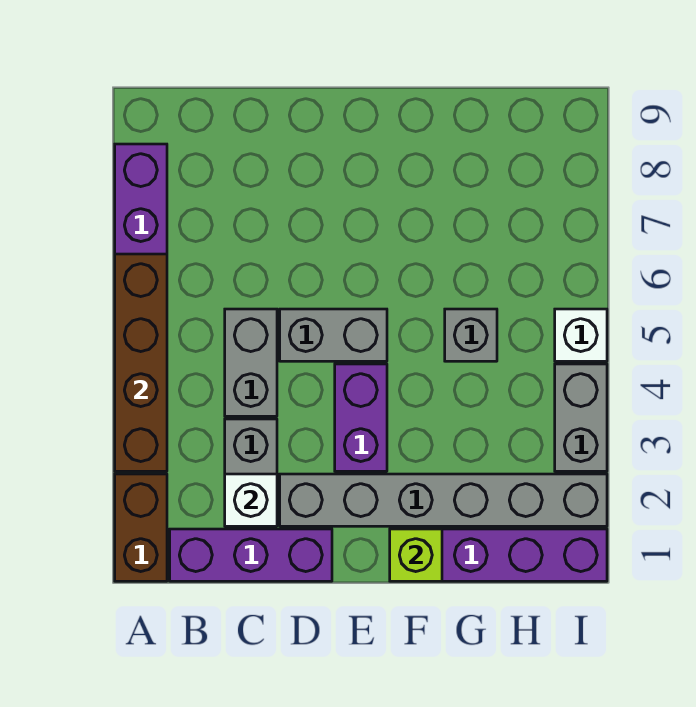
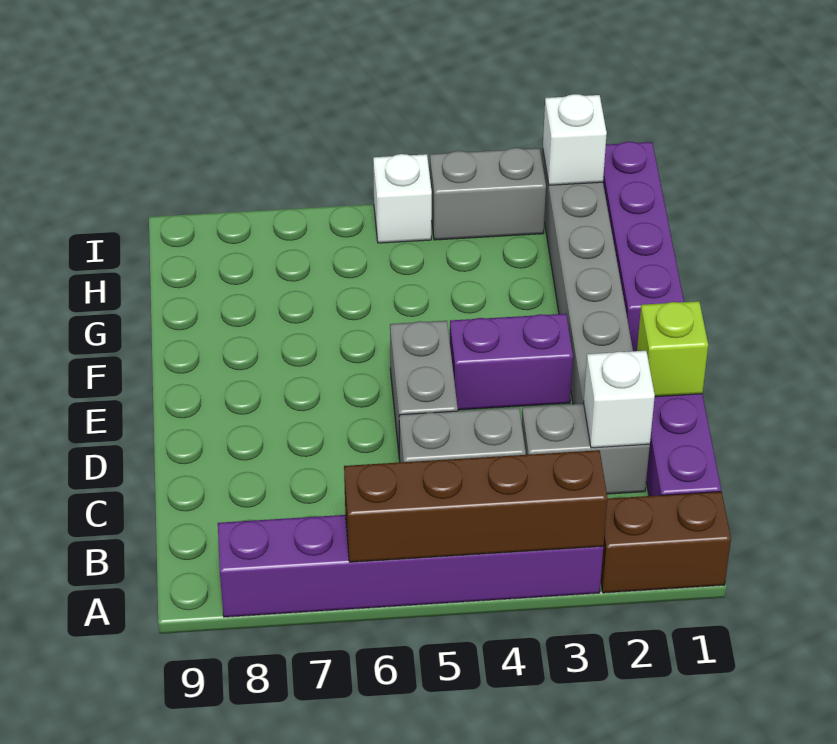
lime 1x1 brick [390,529,442,581] -> lime 1x1 brick moved to [637,301,708,397]
grey 1x1 brick [445,309,497,361] -> none
none -> white 1x1 brick [543,94,607,185]

